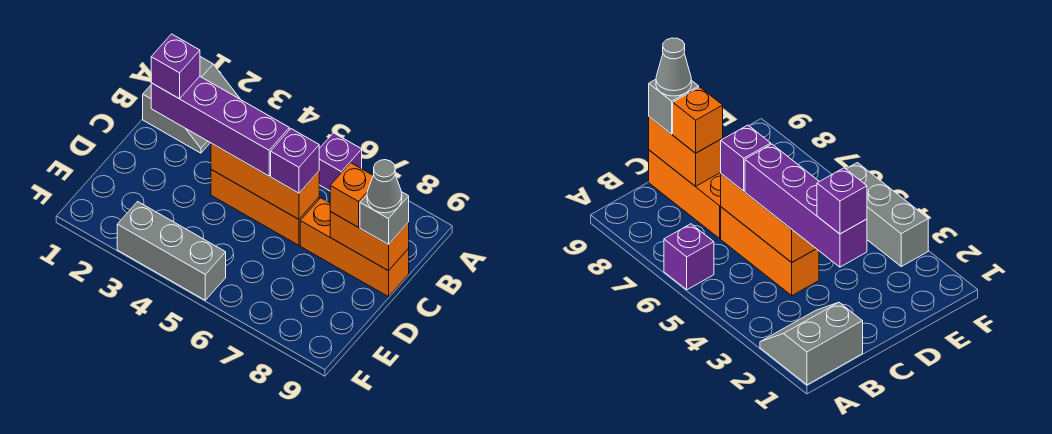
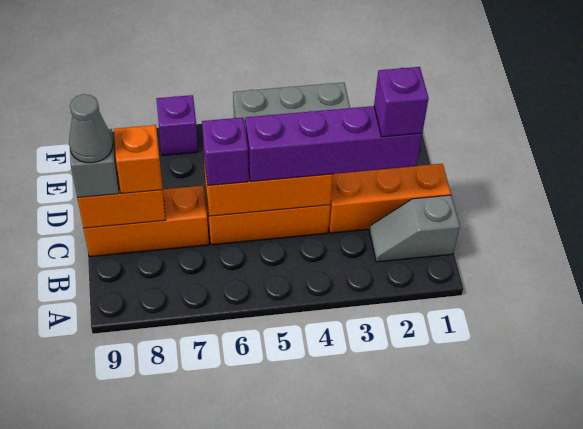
grey 2x2 slope [143,57,240,153] -> grey 1x2 slope [369,195,460,262]
purple 1x1 brick [319,133,362,191] -> purple 1x1 brick moved to [156,95,198,156]
none -> orange 1x3 brick [329,164,451,233]

